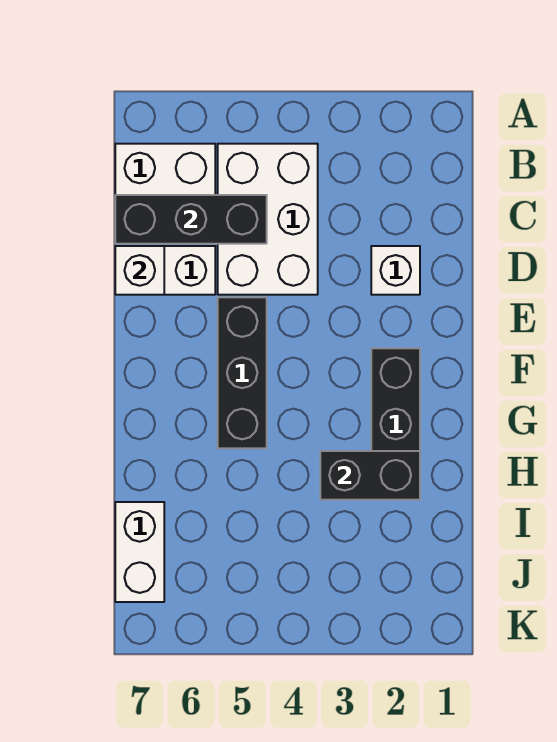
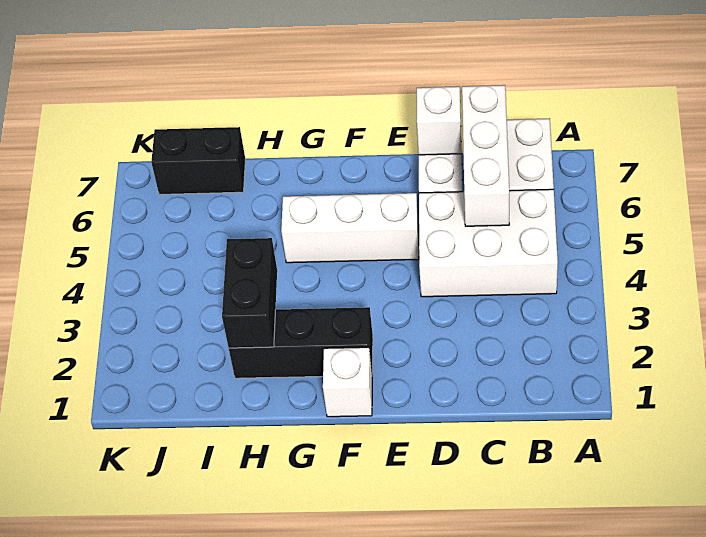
black 1x3 brick [115,195,267,244] -> white 1x3 brick [462,85,509,226]
white 1x1 brick [371,246,420,295] -> white 1x1 brick moved to [323,347,372,417]
black 1x3 brick [218,297,267,448] -> white 1x3 brick [281,193,419,263]
white 1x2 brick [115,502,164,602] -> black 1x2 brick [151,127,245,194]

